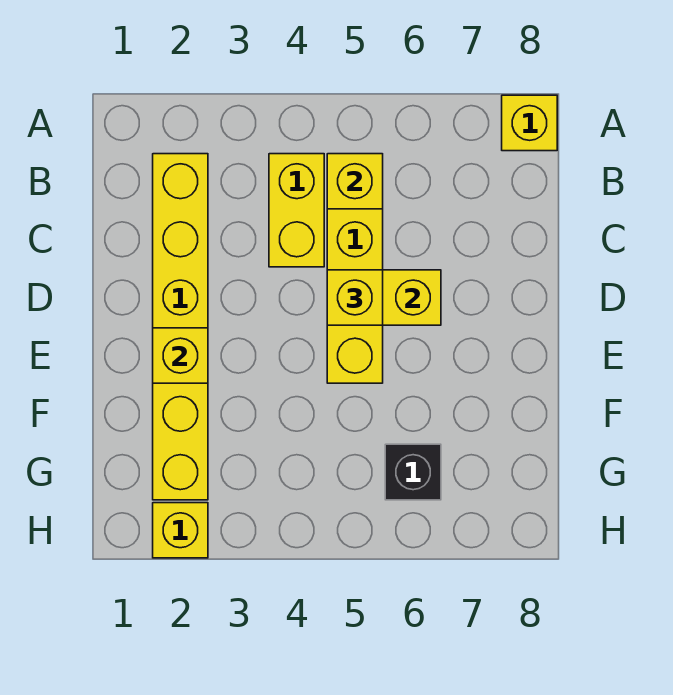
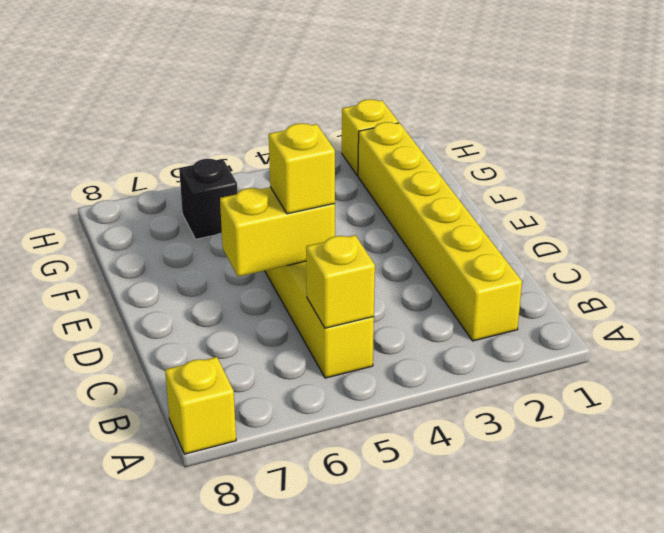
yellow 1x2 brick [269,154,324,267] -> none
yellow 1x1 brick [153,328,208,383] -> none

